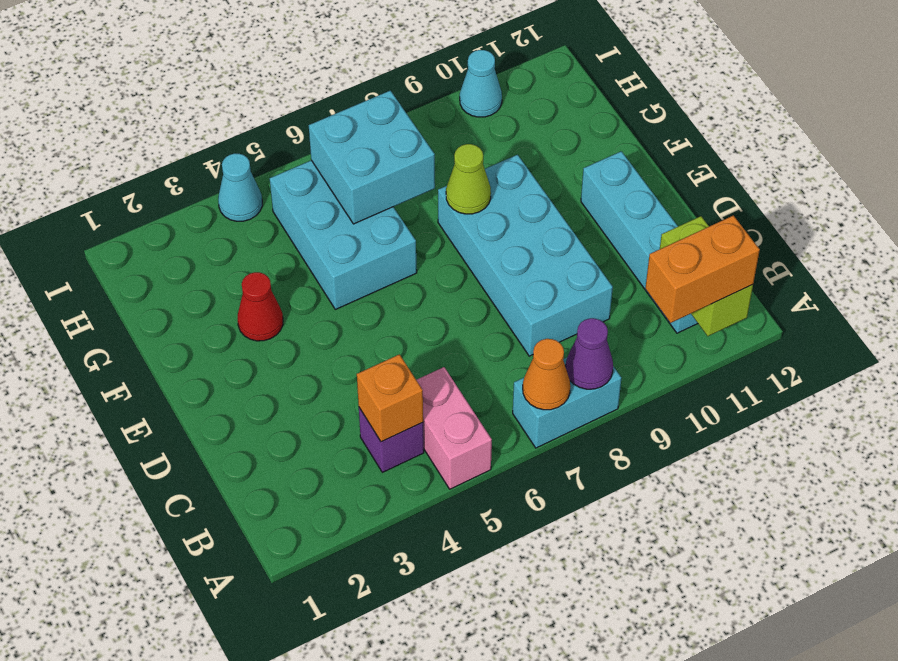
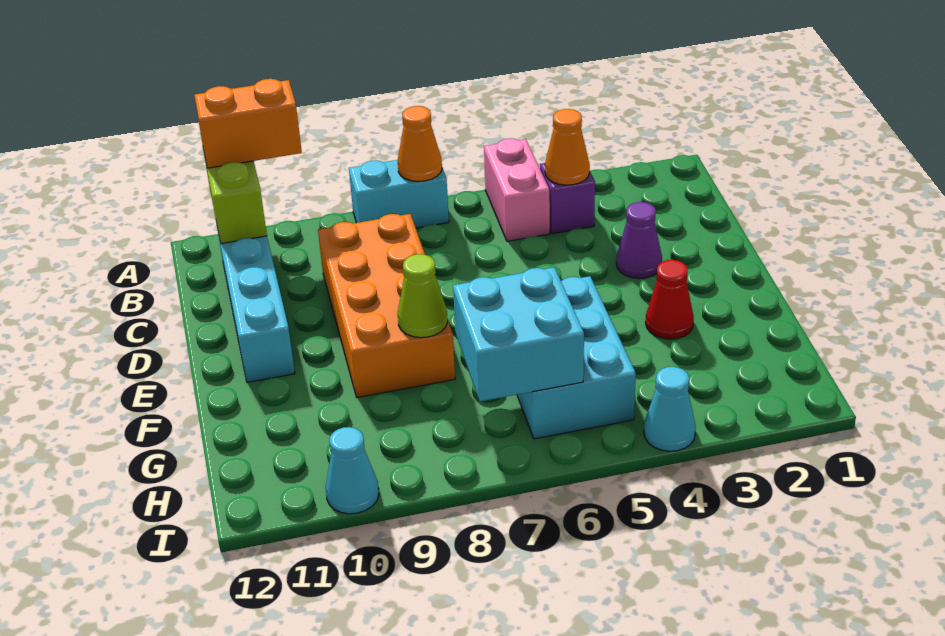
purple 1x1 cone [566,318,613,389] -> purple 1x1 cone moved to [616,202,662,279]
orange 1x1 brick [357,354,423,442] -> orange 1x1 cone [545,109,590,185]
cyan 2x4 brick [438,155,613,356] -> orange 2x4 brick [318,214,455,397]

